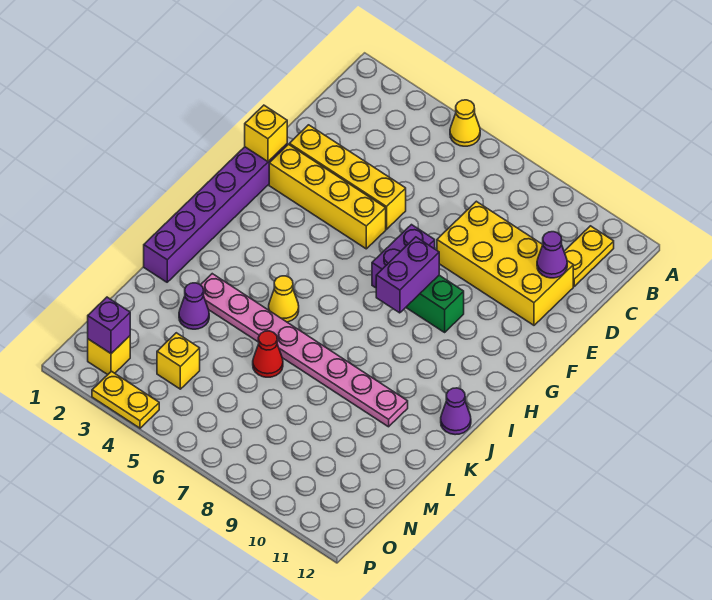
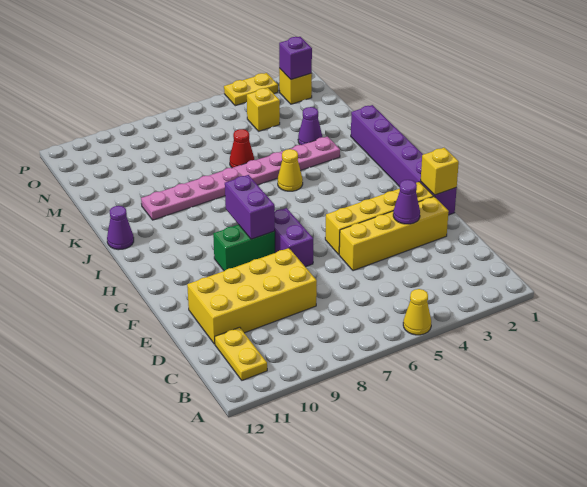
purple 1x1 cone [537,232,567,278] -> purple 1x1 cone moved to [393,180,420,224]

